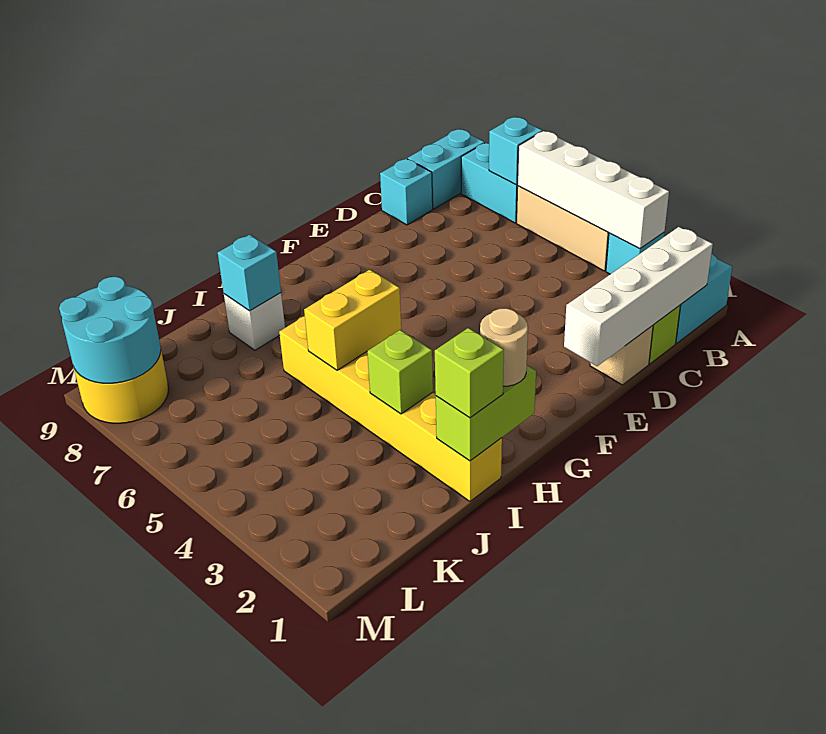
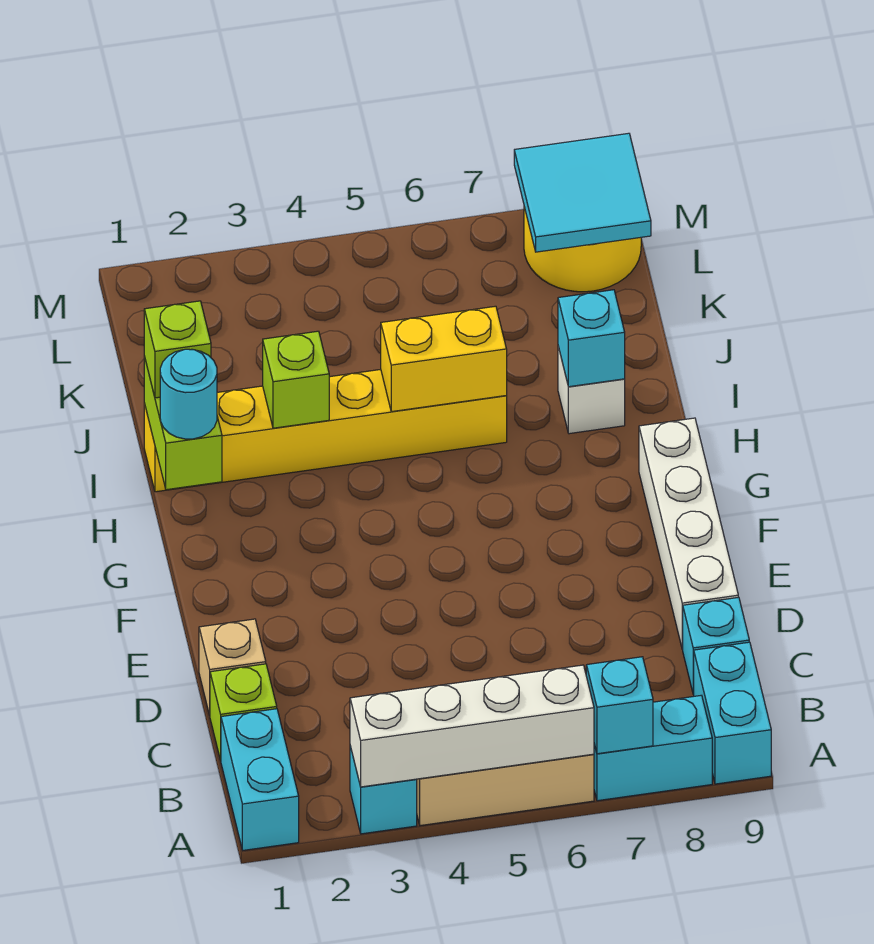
white 1x4 brick [564,227,713,366] -> white 1x4 brick moved to [639,418,738,649]
tan 1x1 round brick [480,308,528,386] -> cyan 1x1 round brick [160,349,217,439]
yellow 1x2 brick [304,270,401,370] -> yellow 1x2 brick turned to [381,306,507,412]
cyan 2x2 round brick [59,277,161,383] -> cyan 2x2 tile [514,133,651,252]

